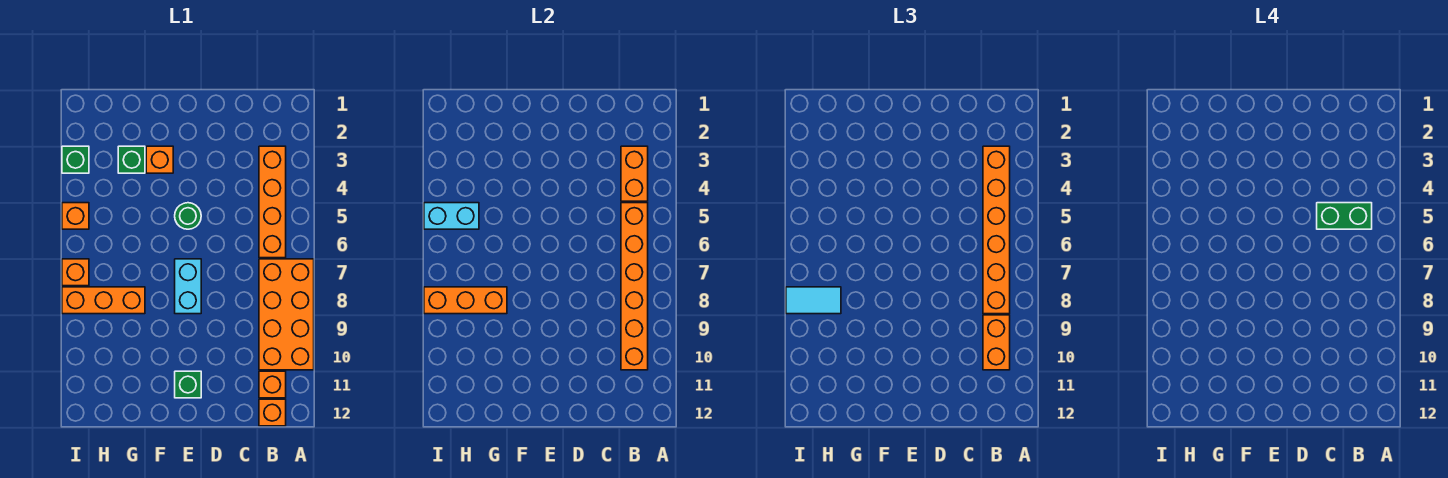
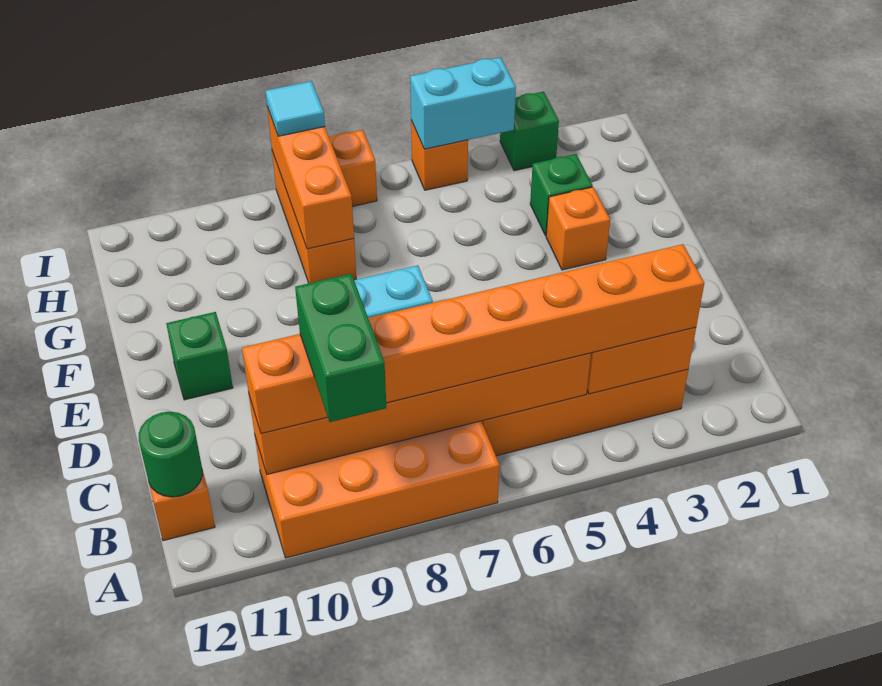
green 1x2 brick [1317,203,1372,229] -> green 1x2 brick moved to [295,274,386,422]
orange 1x1 brick [259,371,286,398] -> none
green 1x1 round brick [175,203,201,229] -> green 1x1 round brick moved to [139,412,203,497]
cyan 1x2 brick [424,203,479,229] -> cyan 1x2 brick turned to [410,57,516,149]
cyan 1x2 tile [786,287,841,314] -> cyan 1x1 tile [266,81,325,136]

